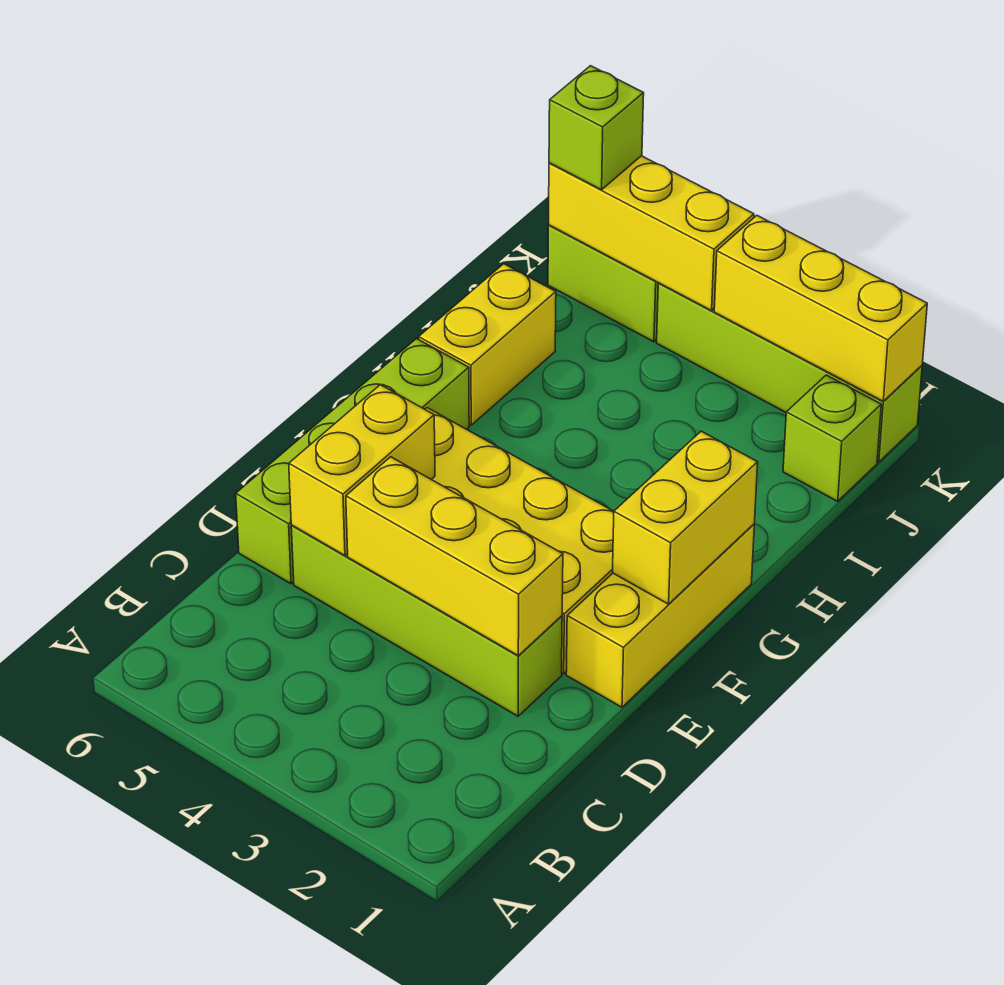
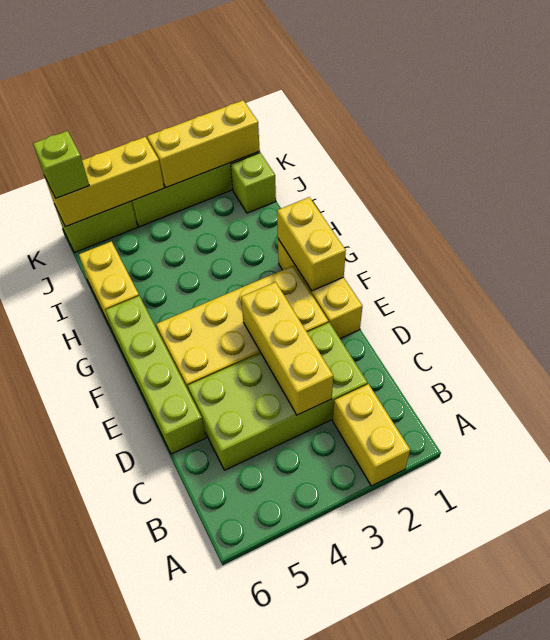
lime 1x4 brick [291,526,562,716] -> lime 2x4 brick [188,323,367,470]
yellow 1x3 brick [346,457,563,656] -> yellow 1x3 brick turned to [241,282,333,415]
yellow 1x2 brick [289,385,435,556] -> yellow 1x2 brick moved to [333,384,410,486]

